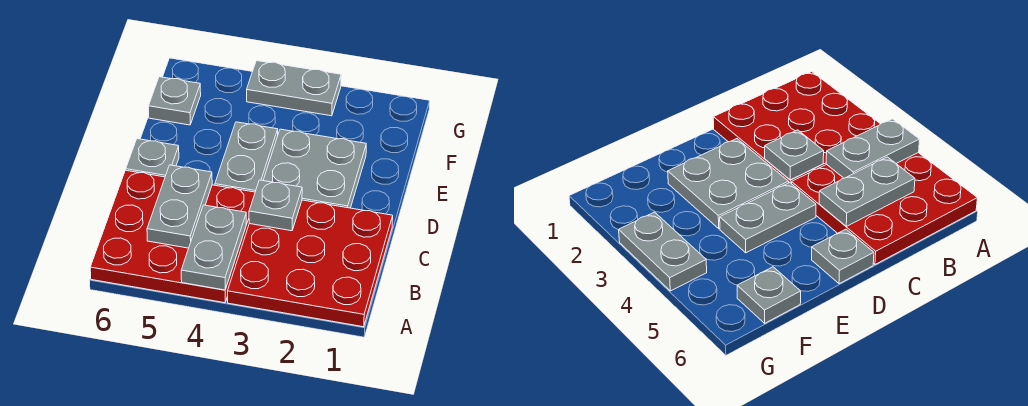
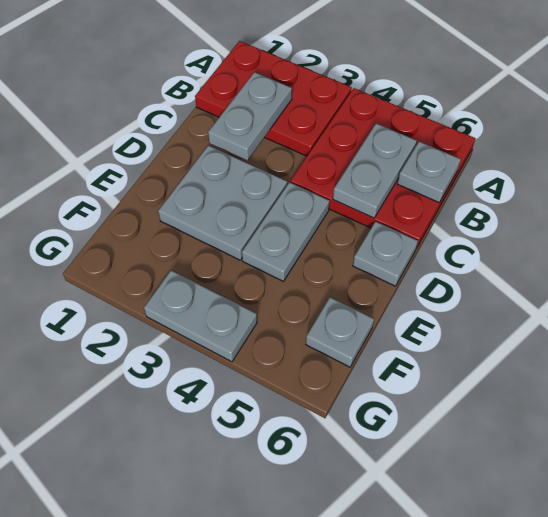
red 3x3 plate [228,200,393,327] -> red 2x3 plate [195,41,352,156]
grey 1x2 plate [181,205,246,290] -> grey 1x2 plate moved to [208,72,292,160]
grey 1x1 plate [249,180,302,231] -> grey 1x1 plate moved to [398,142,461,202]

